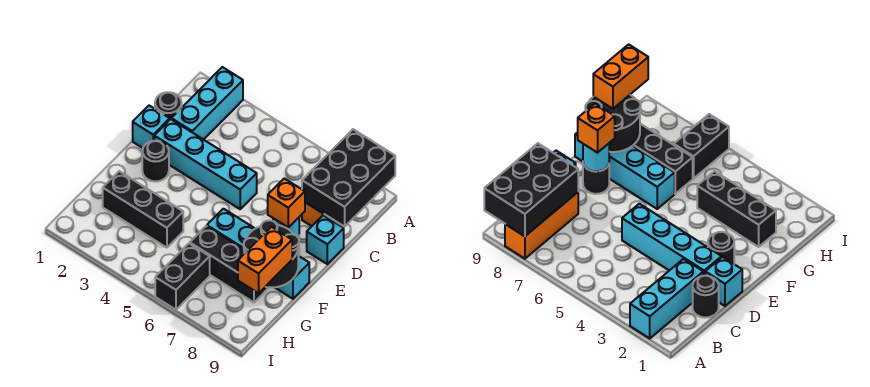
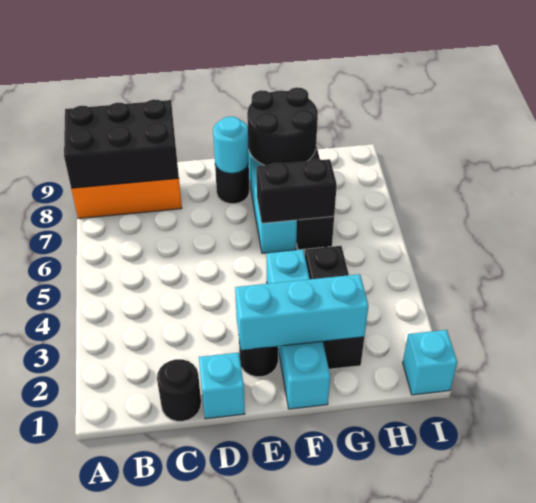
cyan 1x3 brick [172,67,243,140] -> cyan 1x3 brick moved to [235,274,368,350]
cyan 1x4 brick [154,119,257,209] -> cyan 1x4 brick moved to [267,250,330,409]
cyan 1x1 brick [307,215,344,264] -> cyan 1x1 brick moved to [403,330,457,395]
orange 1x1 brick [268,179,305,227] -> none
orange 1x2 brick [238,227,292,293] -> none
black 1x2 brick [155,243,210,310] -> black 1x2 brick moved to [257,159,337,223]

